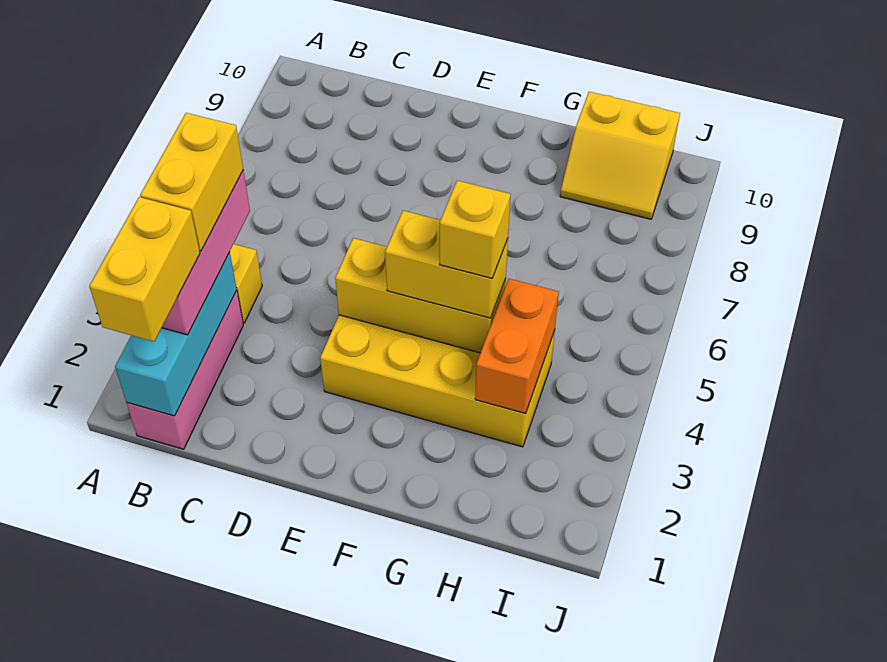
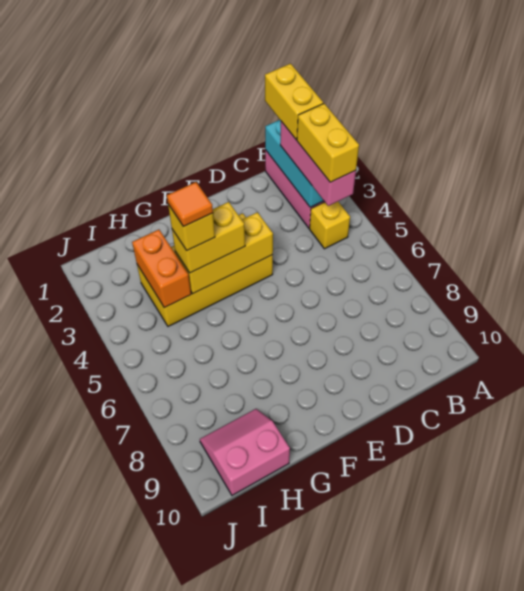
none -> orange 1x1 tile [167,182,213,227]
yellow 2x2 slope [560,92,680,219] -> pink 2x2 slope [200,409,290,495]

